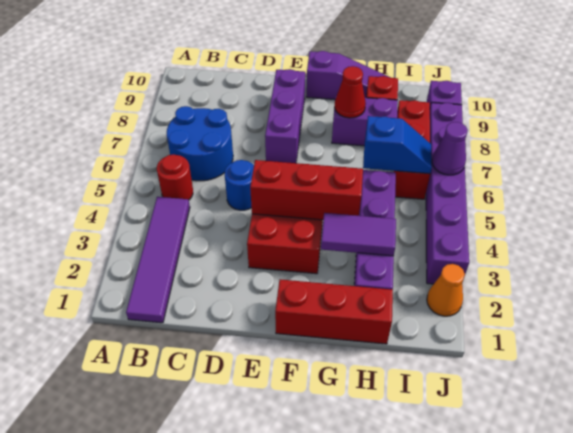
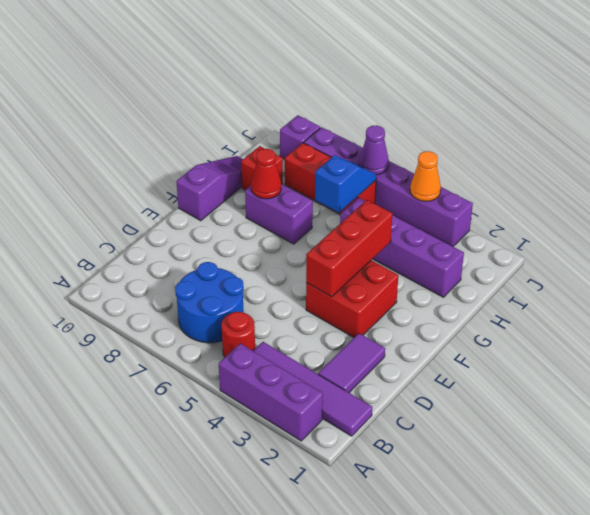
blue 1x1 round brick [225,160,254,210] -> none
purple 1x3 brick [265,69,305,163] -> purple 1x3 brick moved to [219,343,323,441]
red 1x3 brick [275,279,393,344] -> none
purple 1x2 tile [321,213,396,256] -> purple 1x2 tile moved to [318,333,385,393]
purple 1x2 brick [332,96,398,146] -> purple 1x2 brick turned to [245,184,313,244]
orange 1x1 cone [427,264,465,316] -> orange 1x1 cone moved to [410,151,441,201]

